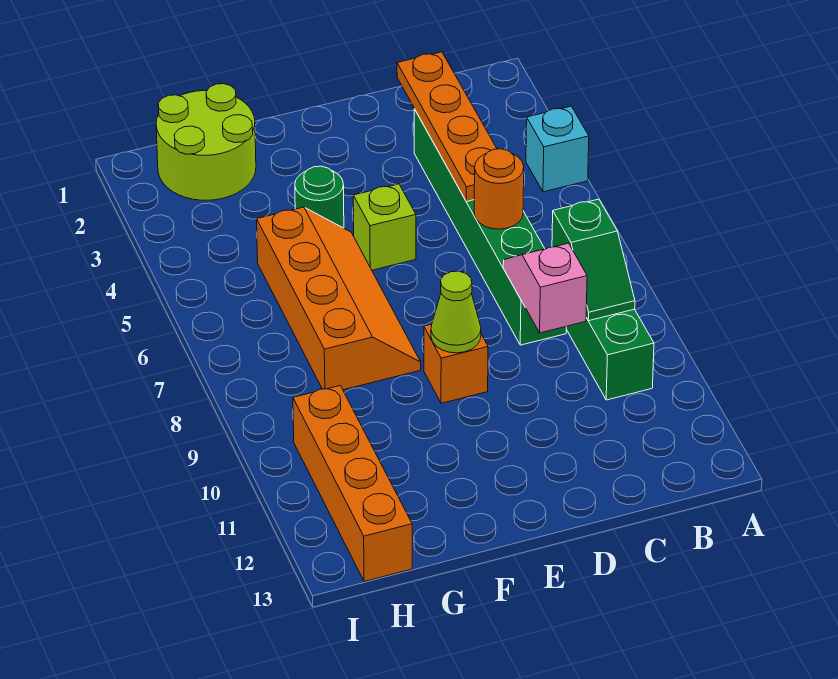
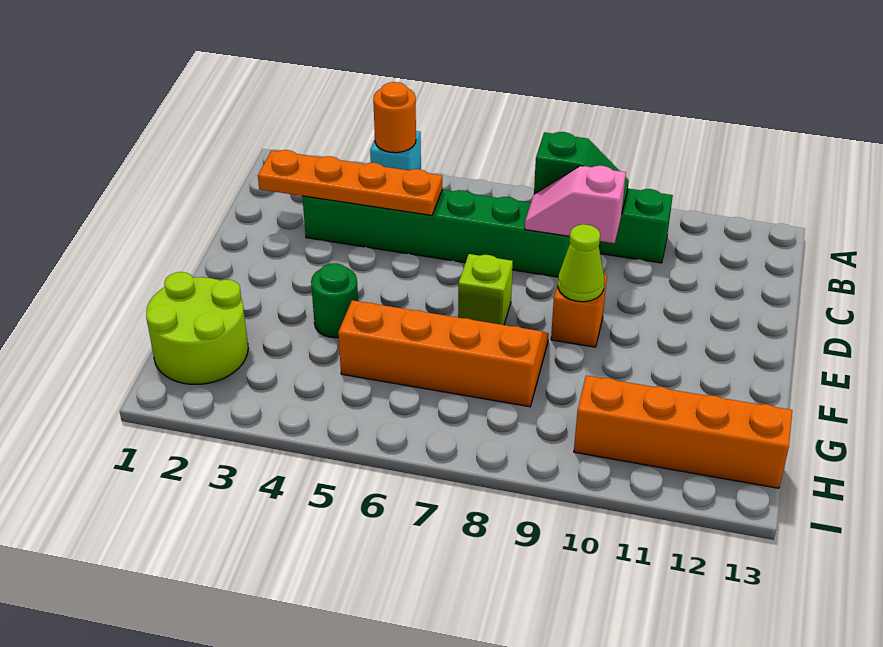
orange 1x1 round brick [474,149,524,229] -> orange 1x1 round brick moved to [373,82,416,153]
lime 1x1 brick [353,184,416,270] -> lime 1x1 brick moved to [458,254,513,325]

